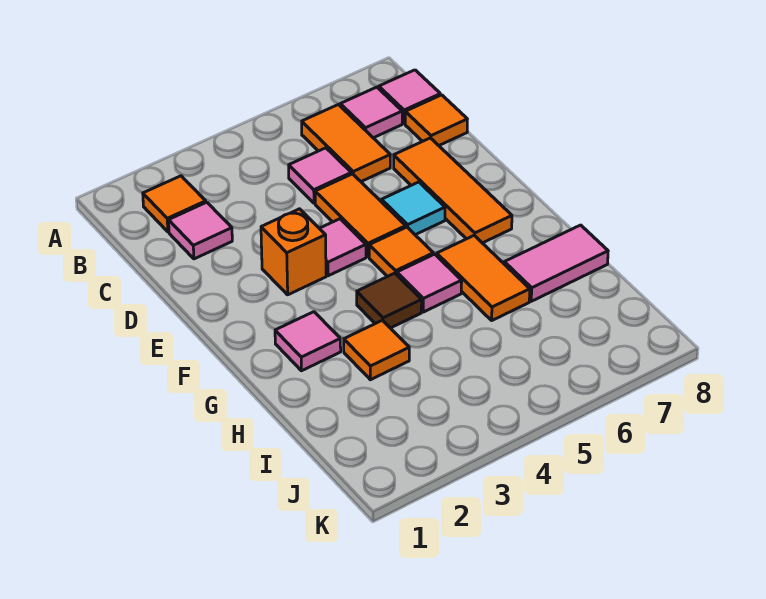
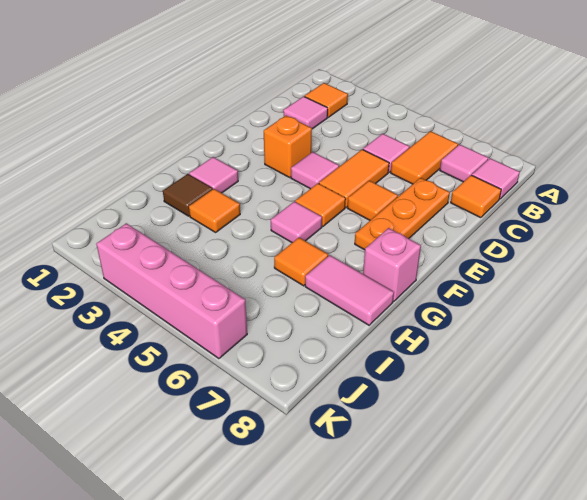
orange 1x3 tile [394,138,512,243] -> orange 1x3 plate [355,178,450,250]
cyan 1x1 tile [382,182,445,235] -> orange 1x1 tile [348,181,398,220]
brown 1x1 tile [357,273,422,328] -> brown 1x1 tile moved to [163,174,213,216]
orange 1x2 tile [437,235,530,320] -> orange 1x1 tile [274,238,328,286]
none -> pink 1x1 brick [363,228,421,302]
none -> pink 1x4 brick [96,223,247,359]

